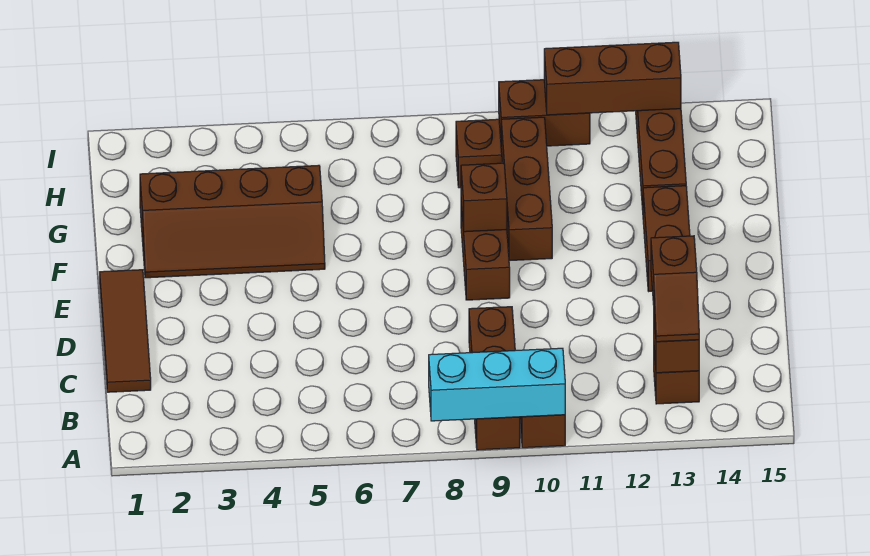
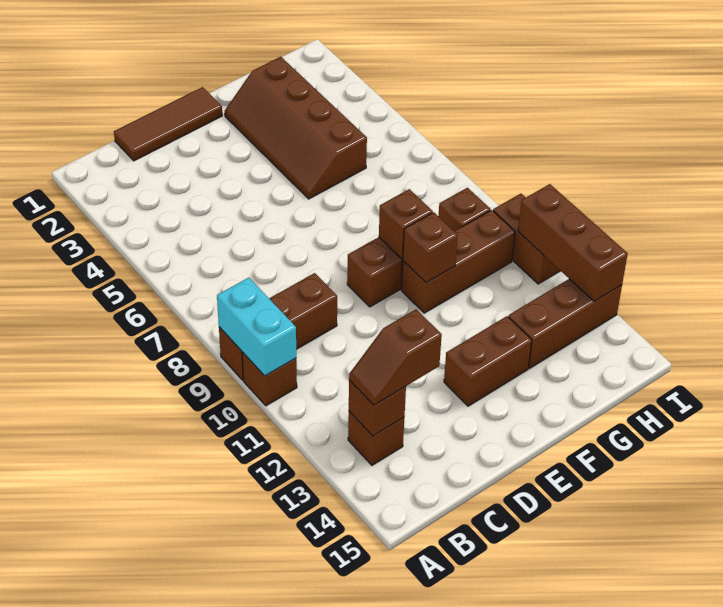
cyan 1x3 brick [429,348,565,421] -> cyan 1x2 brick [217,278,296,376]
none -> brown 1x1 brick [403,212,458,283]

